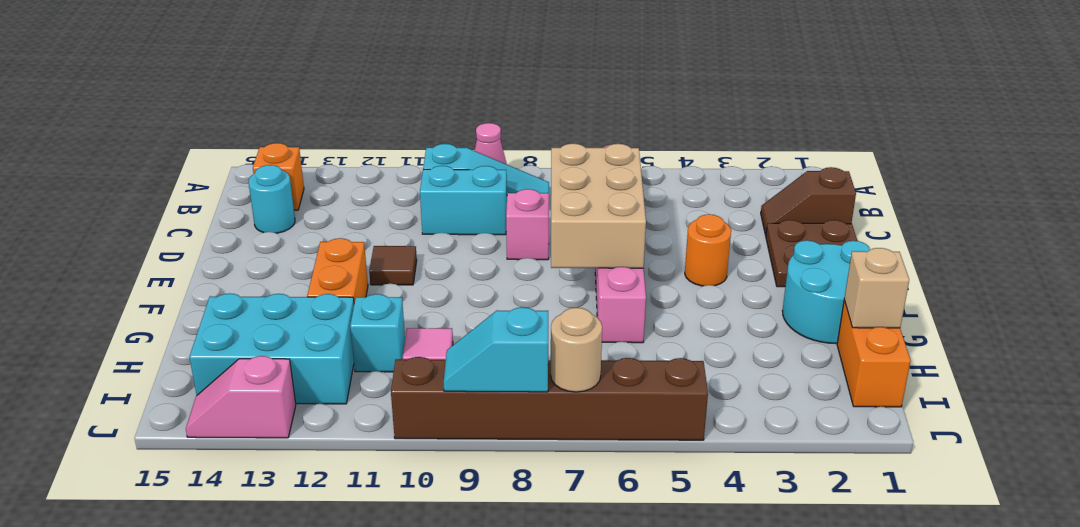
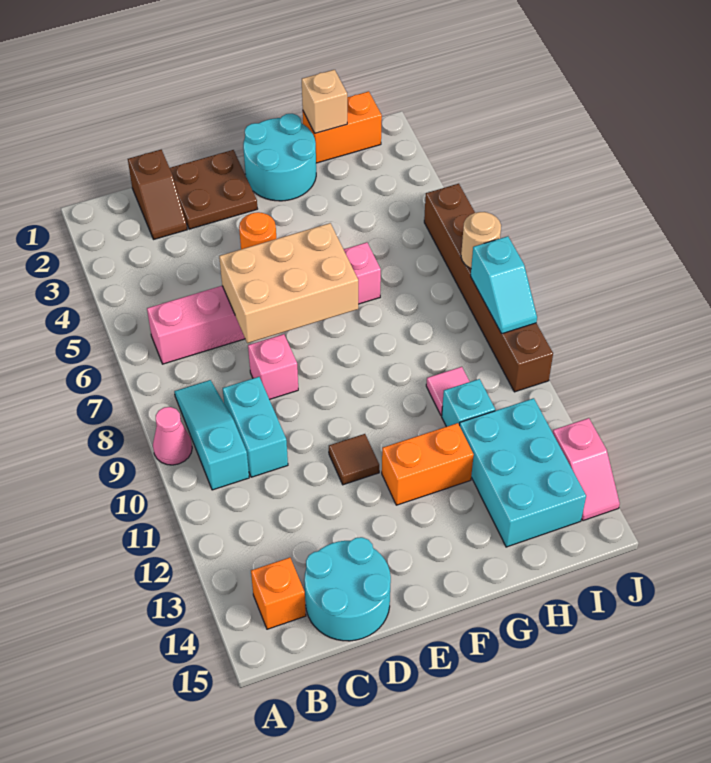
cyan 1x1 round brick [249,165,295,233] -> cyan 2x2 round brick [304,537,391,641]

